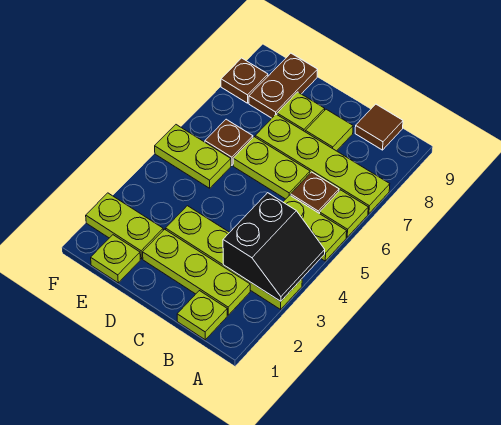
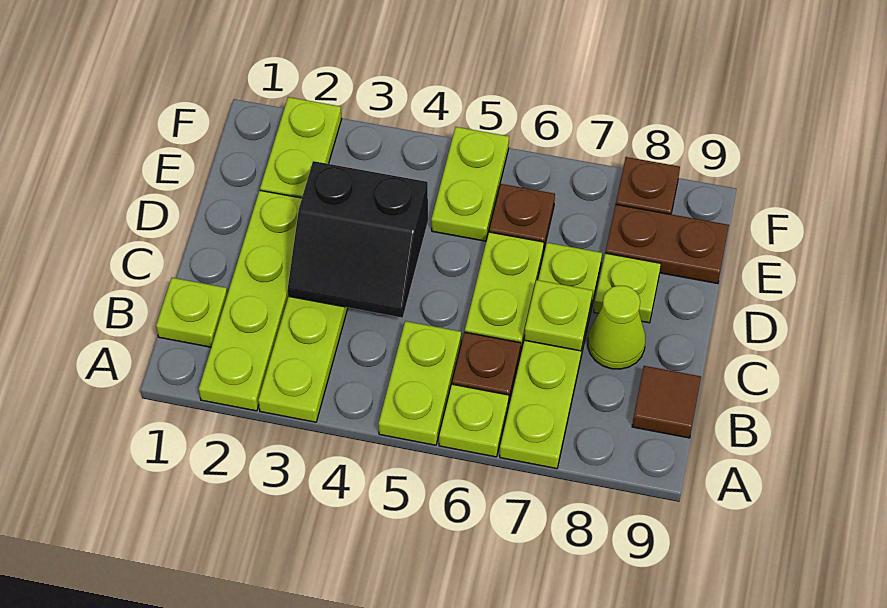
black 2x2 slope [223,193,325,301] -> black 2x2 slope moved to [288,161,428,318]
lime 1x3 plate [143,229,250,315] -> lime 1x4 plate [199,191,302,411]
lime 1x1 tile [305,109,353,151] -> lime 1x1 cone [588,286,645,369]
lime 1x1 plate [91,235,140,283] -> lime 1x1 plate moved to [524,280,593,351]

